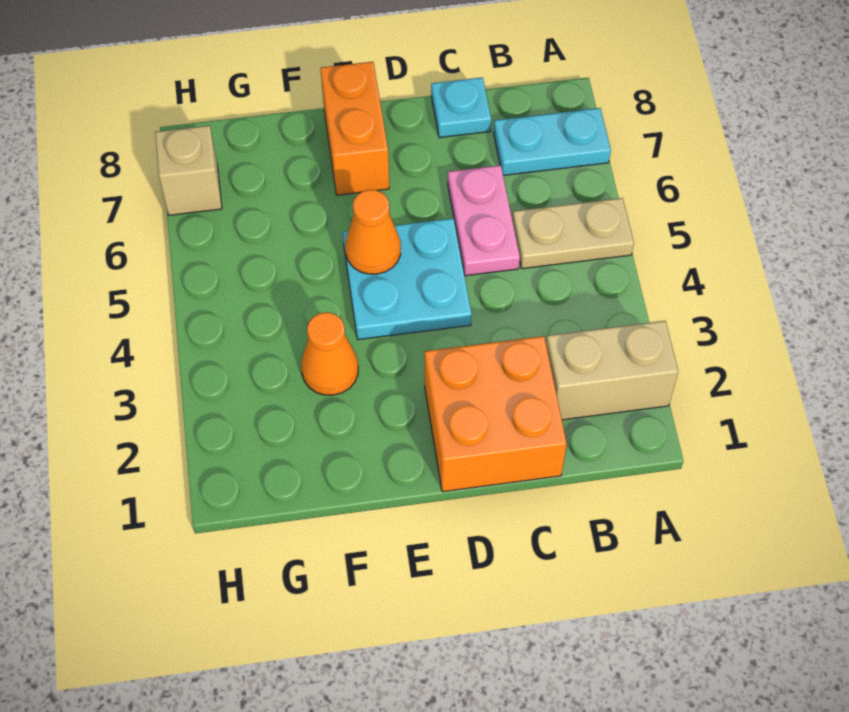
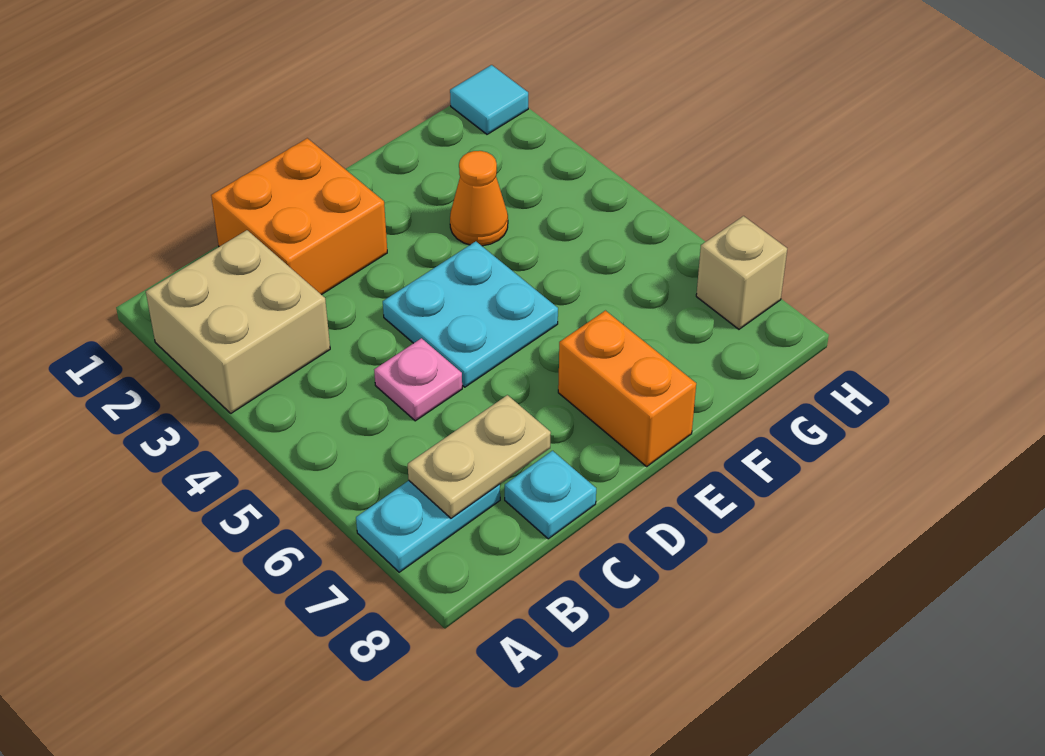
tan 1x2 brick [546,321,678,420] -> tan 2x2 brick [146,230,330,413]
tan 1x2 plate [512,198,634,269] -> tan 1x2 plate moved to [408,395,551,518]
pink 1x2 plate [448,165,520,276] -> pink 1x1 plate [374,338,462,421]
orange 1x1 cone [345,190,401,274] -> none
none -> cyan 1x1 tile [450,65,528,134]

